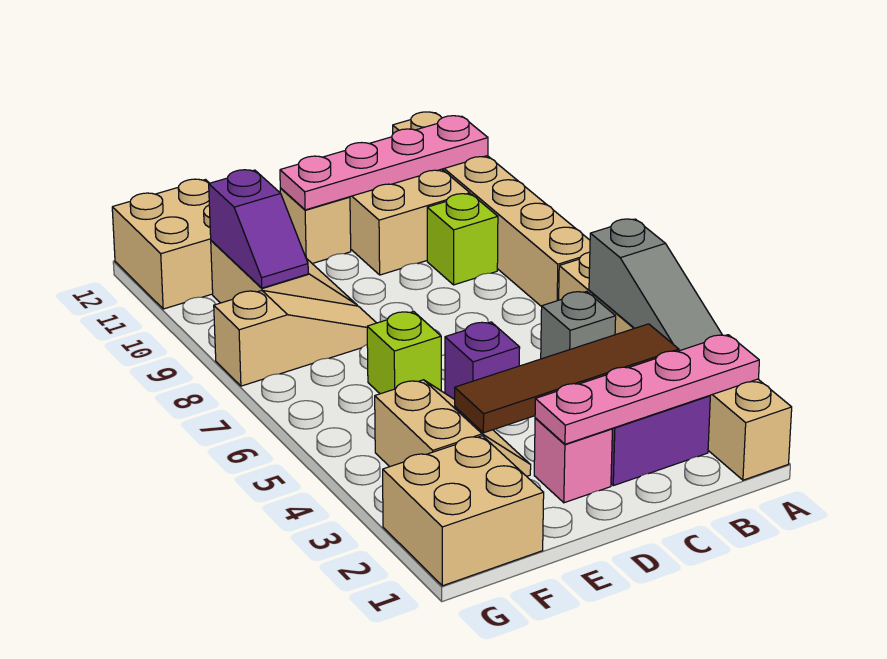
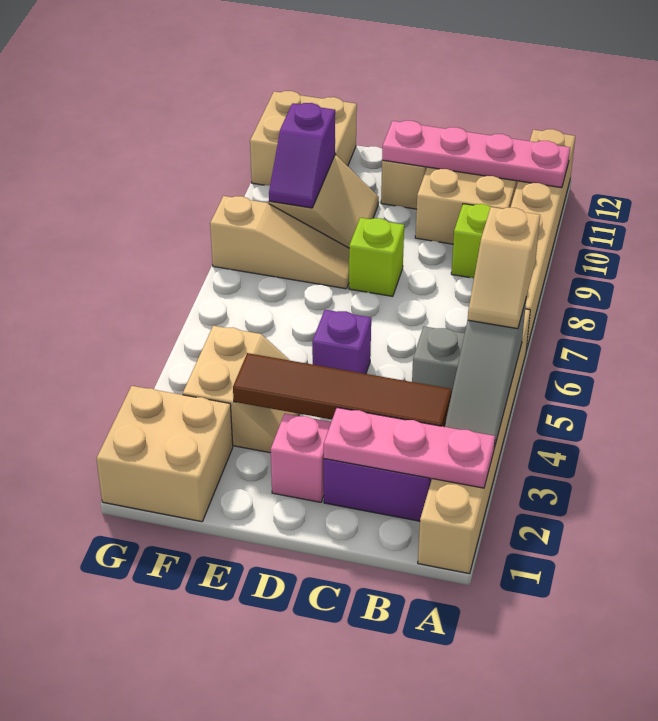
pink 1x4 plate [535,335,759,444] -> pink 1x3 plate [324,408,495,488]
none -> tan 1x2 slope [468,207,540,329]
lime 1x1 brick [367,312,441,394] -> lime 1x1 brick moved to [349,218,404,296]

